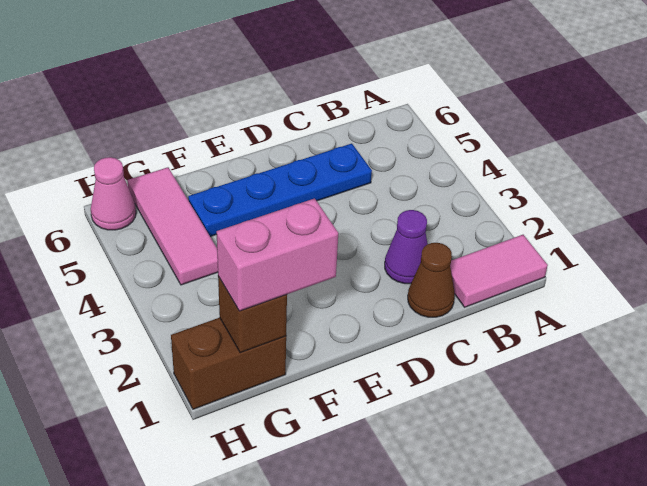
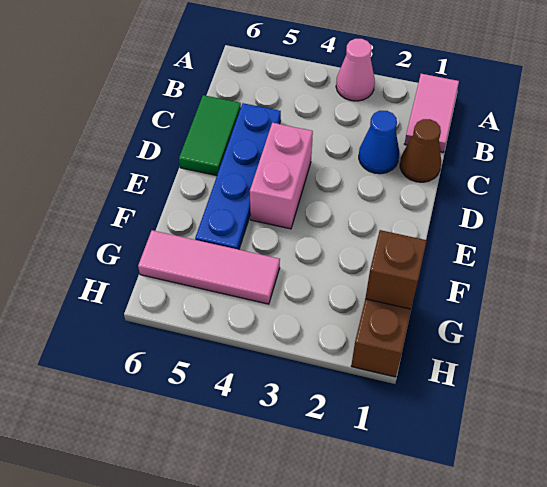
purple 1x1 cone [385,210,428,284] -> blue 1x1 cone [359,111,399,174]
none -> green 1x2 tile [179,95,241,176]
pink 1x2 brick [217,198,338,311] -> pink 1x2 brick moved to [250,123,313,229]
pink 1x1 cone [91,157,136,230] -> pink 1x1 cone moved to [336,39,375,101]

